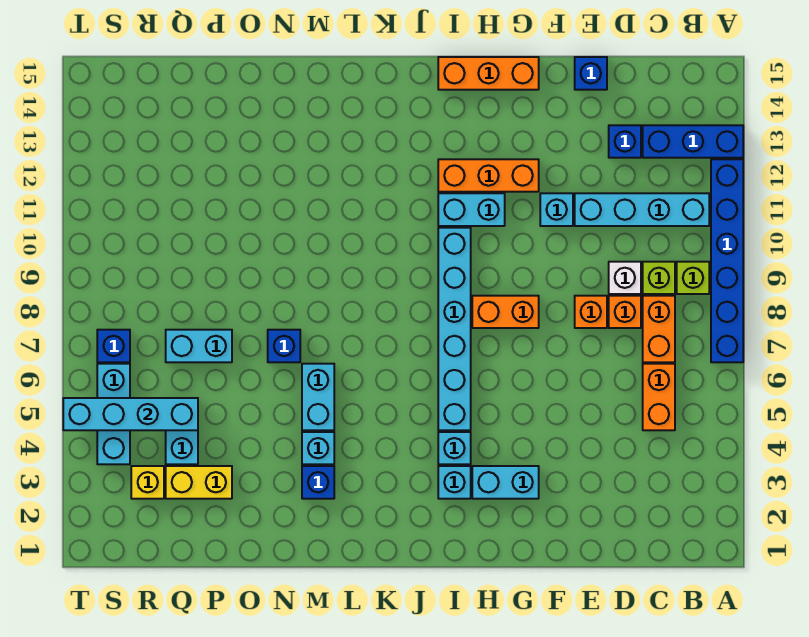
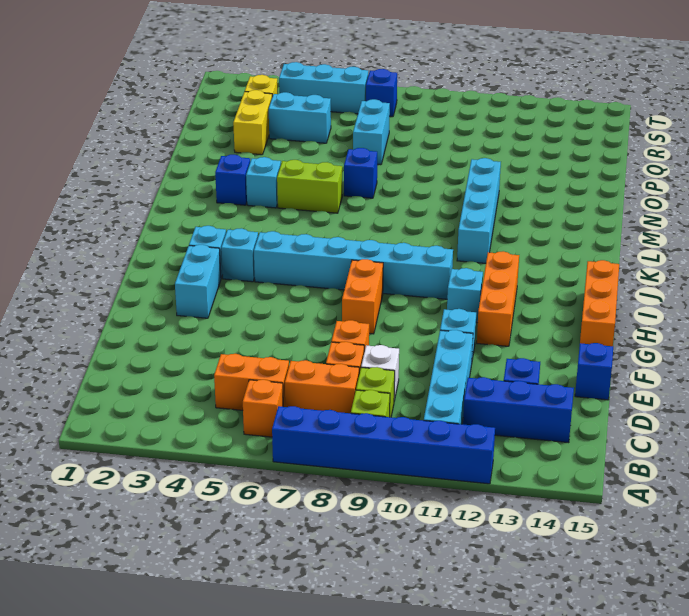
blue 1x3 brick [643,125,743,158] -> blue 1x3 brick turned to [463,377,574,443]
none -> orange 1x1 brick [243,380,283,437]
cyan 1x2 brick [438,193,505,226] -> cyan 1x1 brick [447,268,483,323]
cyan 1x2 brick [302,364,334,430] -> lime 1x2 brick [277,160,342,213]
cyan 1x4 brick [63,398,198,430] -> cyan 1x4 brick moved to [457,158,501,263]

